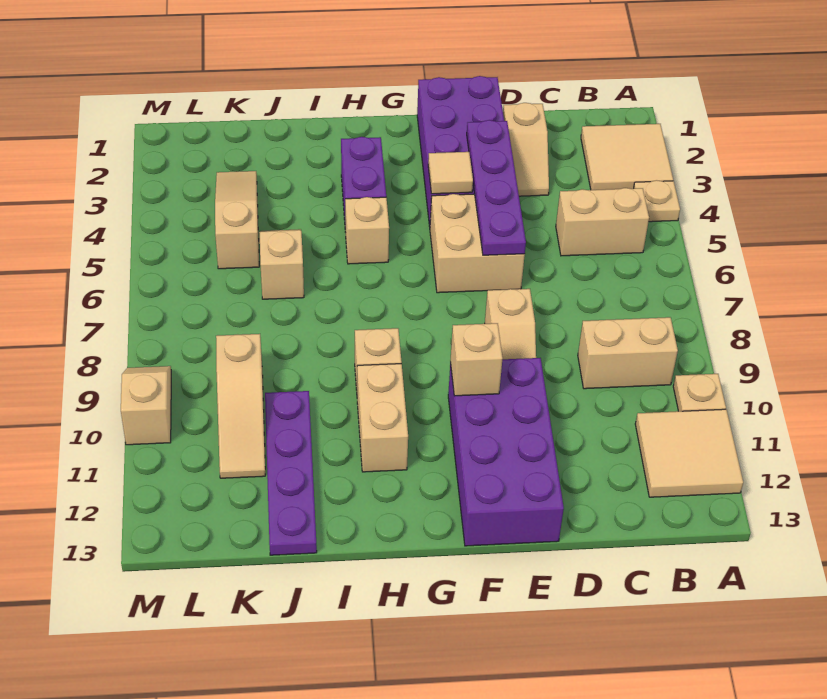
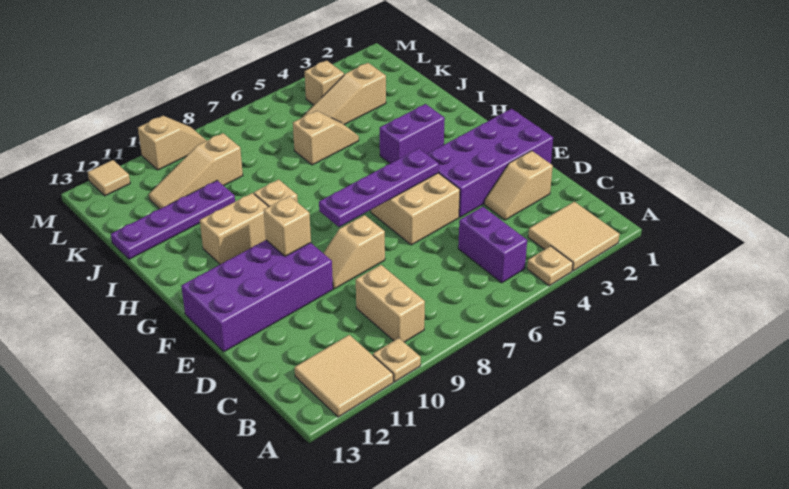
tan 1x2 brick [556,188,649,256] -> purple 1x2 brick [458,207,527,283]
purple 1x4 plate [467,120,526,255] -> purple 1x4 plate moved to [319,149,439,227]
tan 1x1 tile [428,152,473,194] -> tan 1x1 tile moved to [88,160,130,196]
tan 1x1 brick [345,197,389,264] -> tan 1x1 brick moved to [305,61,344,105]
tan 1x3 slope [215,171,259,269] -> tan 1x3 slope turned to [302,63,386,125]

